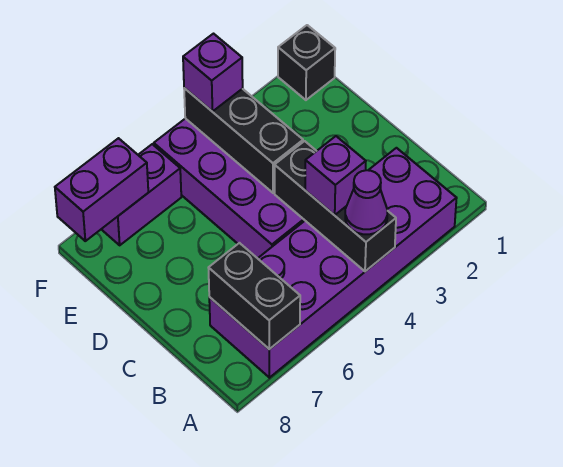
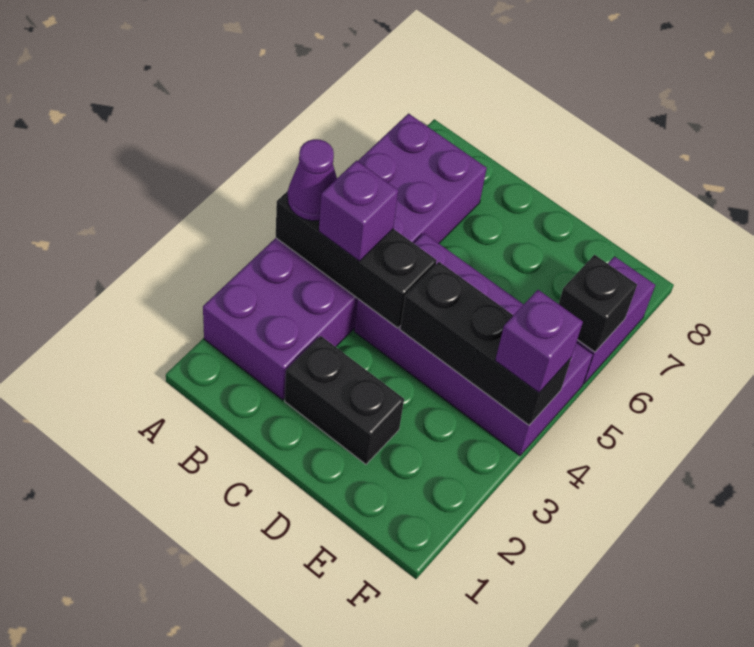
black 1x2 brick [209,243,300,349] -> black 1x2 brick moved to [285,336,404,464]
black 1x1 brick [278,25,335,100] -> black 1x1 brick moved to [559,255,637,352]
purple 1x2 brick [55,138,148,241] -> none

